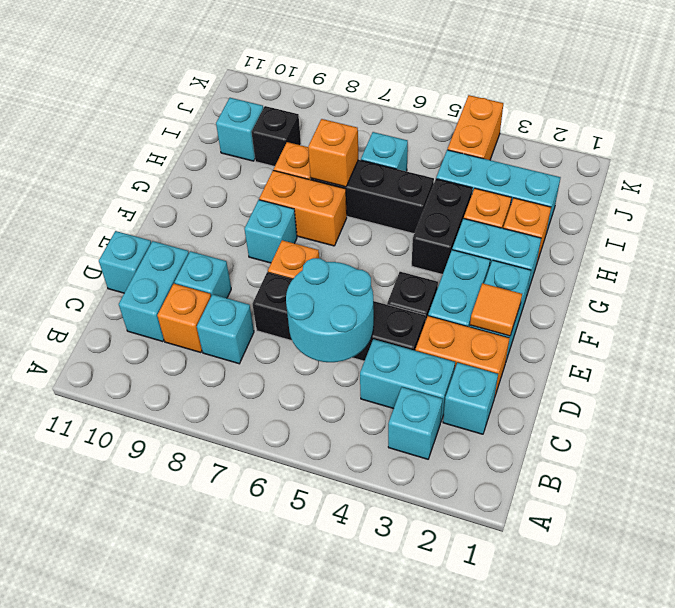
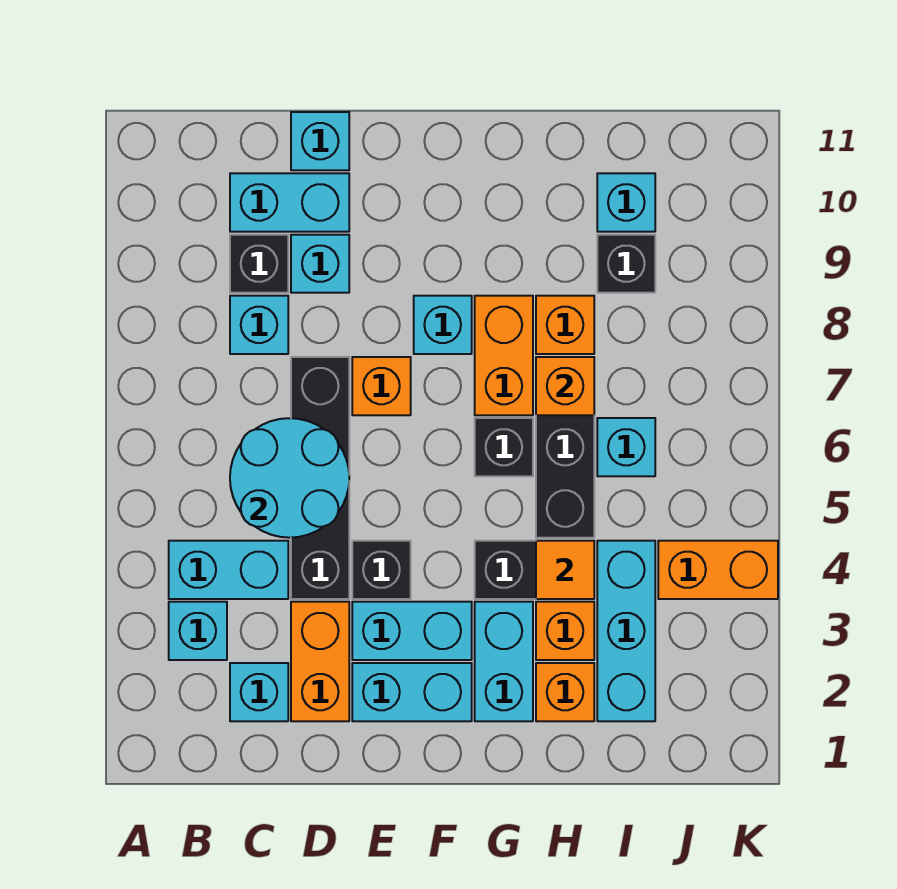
cyan 1x2 brick [360,339,455,421] -> cyan 1x2 brick turned to [169,541,288,599]
orange 1x1 brick [157,284,211,353] -> black 1x1 brick [230,235,288,293]
orange 1x1 tile [470,283,522,336] -> orange 1x1 tile moved to [536,541,594,599]
none -> black 1x1 brick [475,418,533,476]

